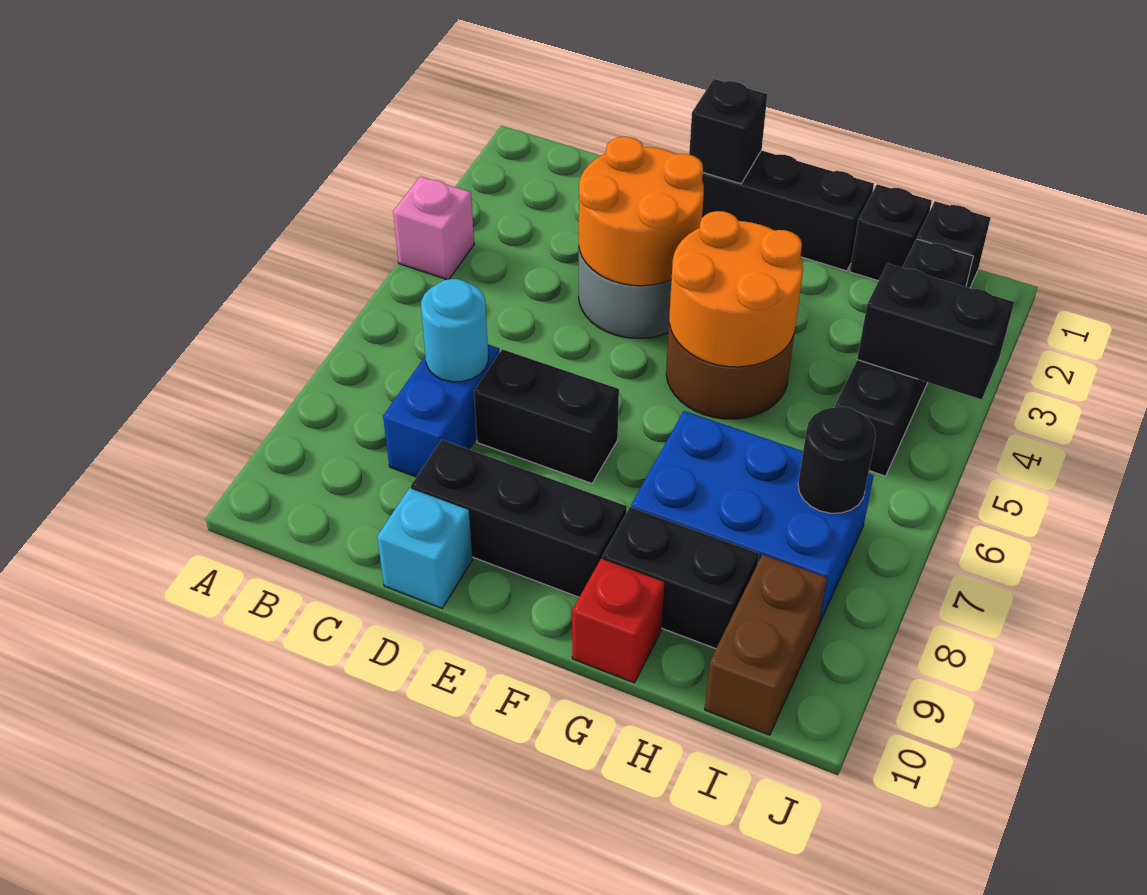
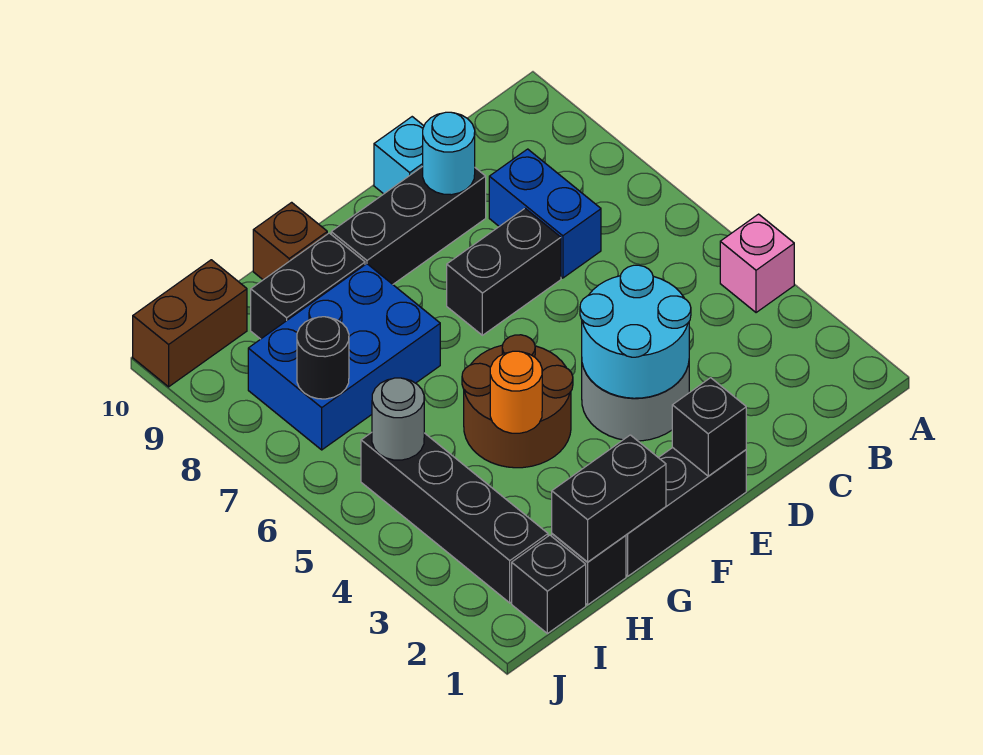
cyan 1x1 round brick [421,279,488,382] -> cyan 1x1 round brick moved to [423,112,475,195]
orange 2x2 round brick [579,137,704,286] -> cyan 2x2 round brick [580,265,691,398]
orange 2x2 round brick [669,211,803,367] -> orange 1x1 round brick [490,351,542,433]
red 1x1 brick [572,559,664,683] -> brown 1x1 brick [253,202,327,280]
black 1x2 brick [857,263,1014,400] -> black 1x2 brick moved to [552,435,666,562]
none -> grey 1x1 round brick [372,378,424,460]
brown 1x2 brick [705,555,827,735] -> brown 1x2 brick turned to [133,260,247,387]

